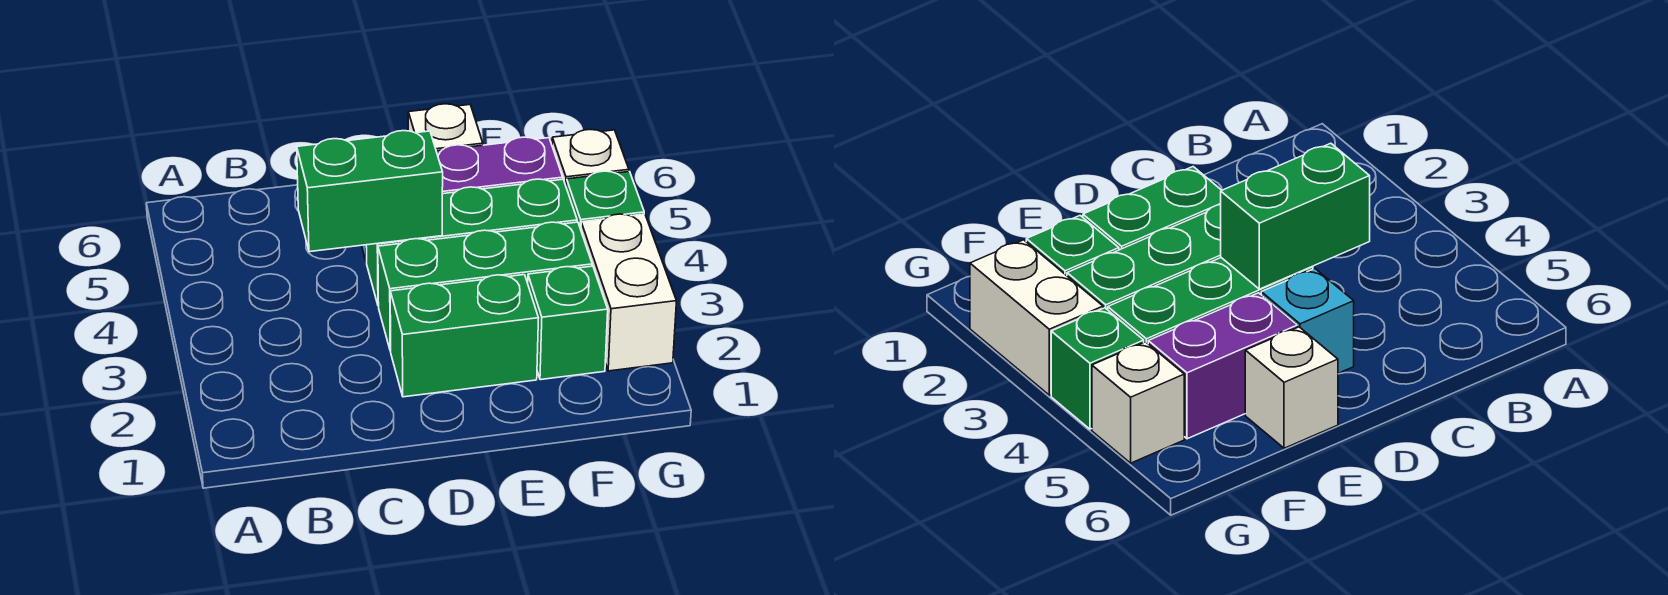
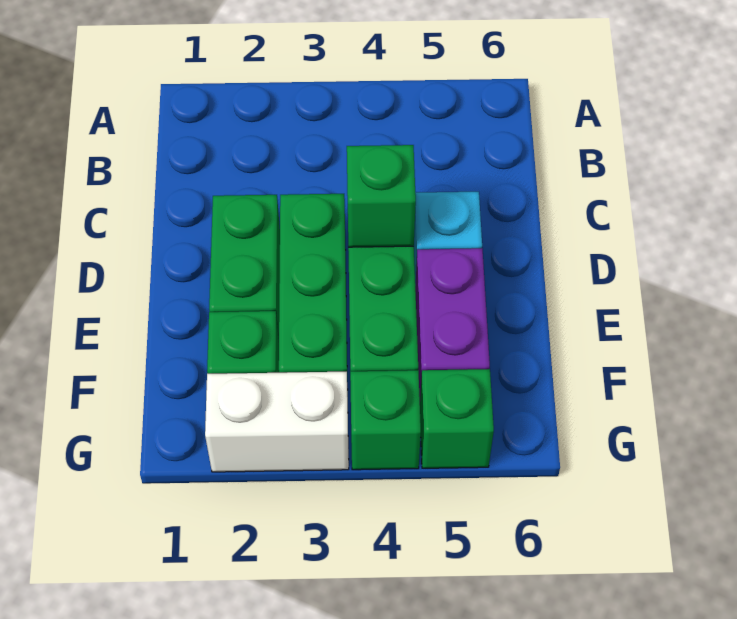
green 1x2 brick [297,131,443,252] -> green 1x1 brick [347,145,416,247]
white 1x1 brick [408,104,483,151] -> none
white 1x1 brick [552,130,629,185] -> green 1x1 brick [420,369,494,468]

